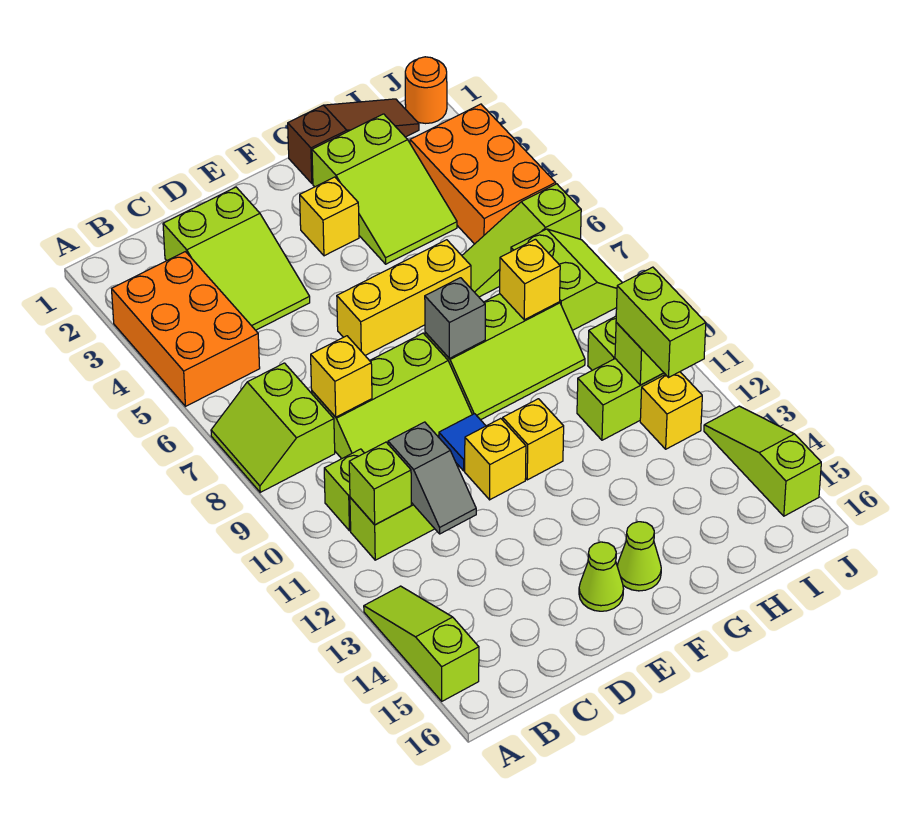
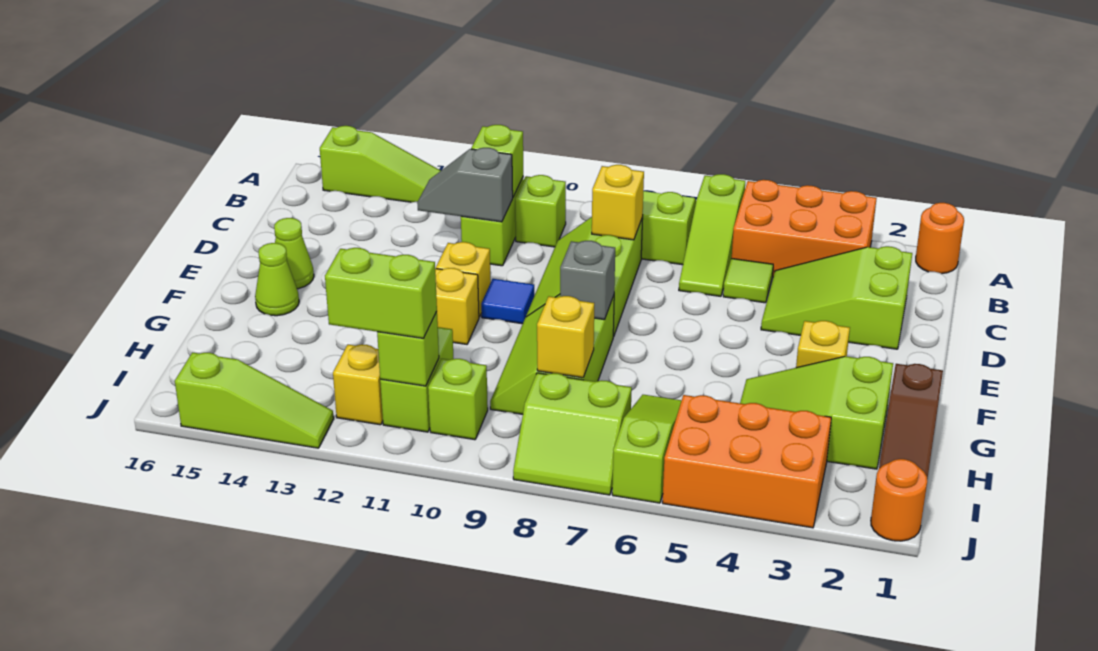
none -> orange 1x1 round brick [916,203,964,274]
none -> lime 1x3 slope [679,174,745,296]
none -> lime 1x1 tile [723,258,773,303]
yellow 1x3 brick [337,240,471,355] -> none

